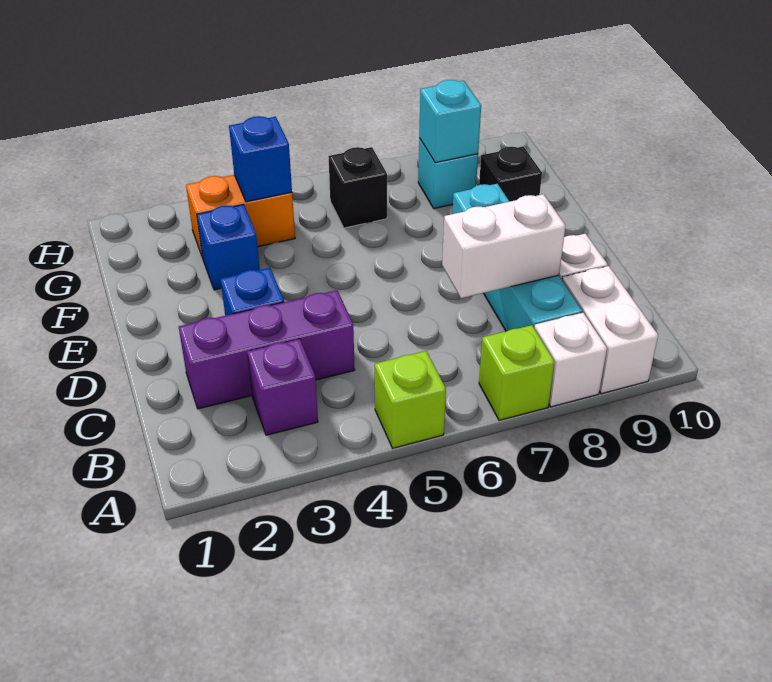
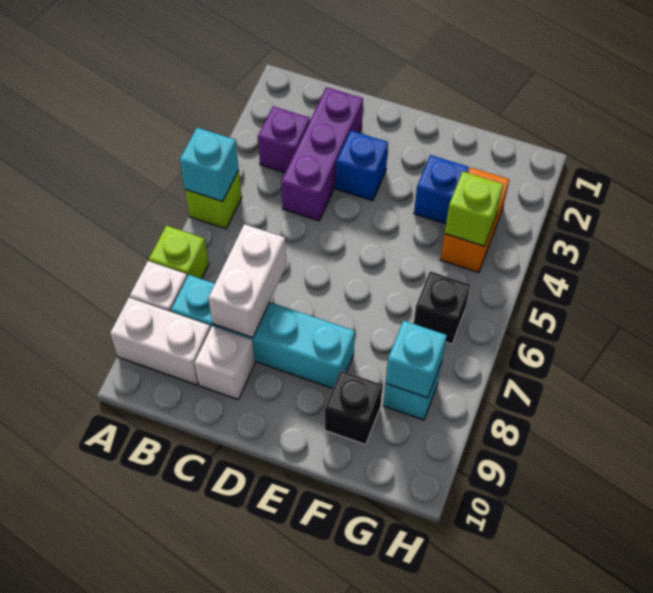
none -> cyan 1x1 brick [180,128,239,201]
blue 1x1 brick [229,116,292,202] -> lime 1x1 brick [445,172,503,246]

